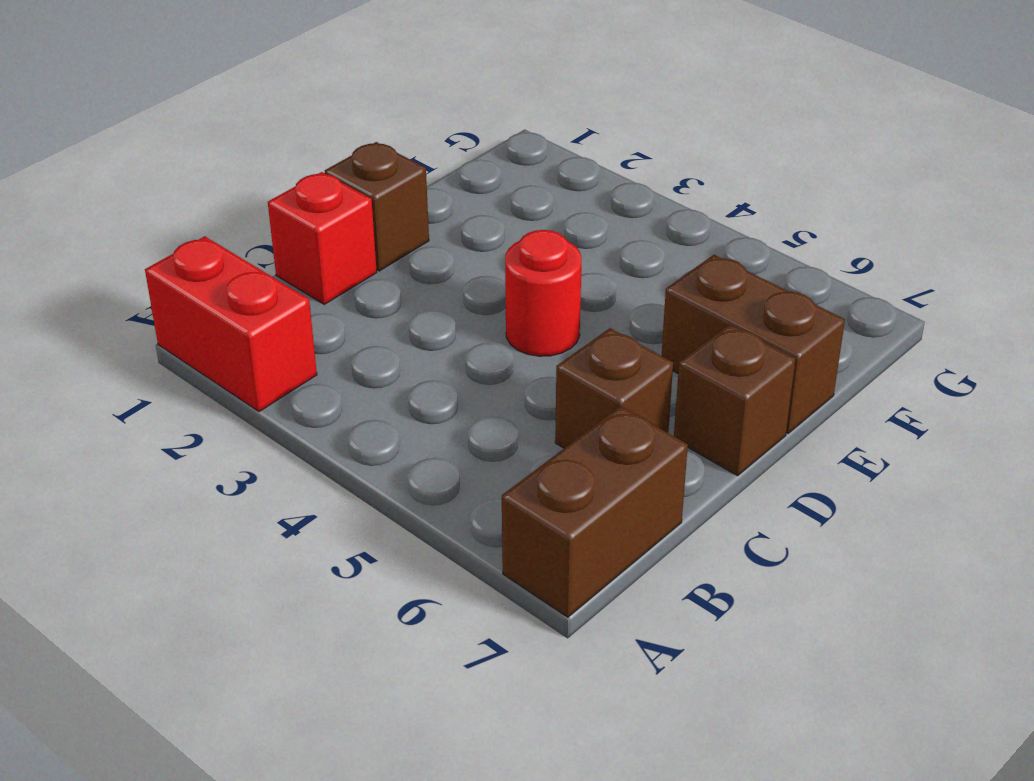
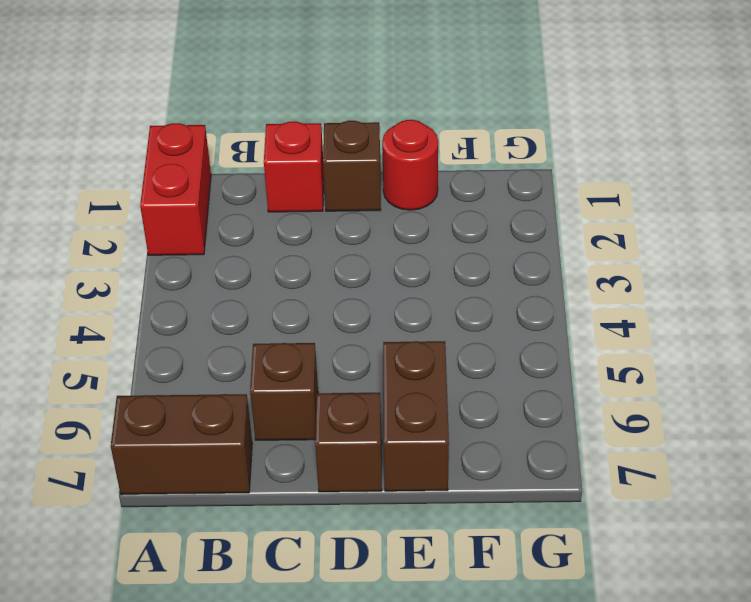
red 1x1 round brick [505,230,582,356] -> red 1x1 round brick moved to [382,120,438,210]

